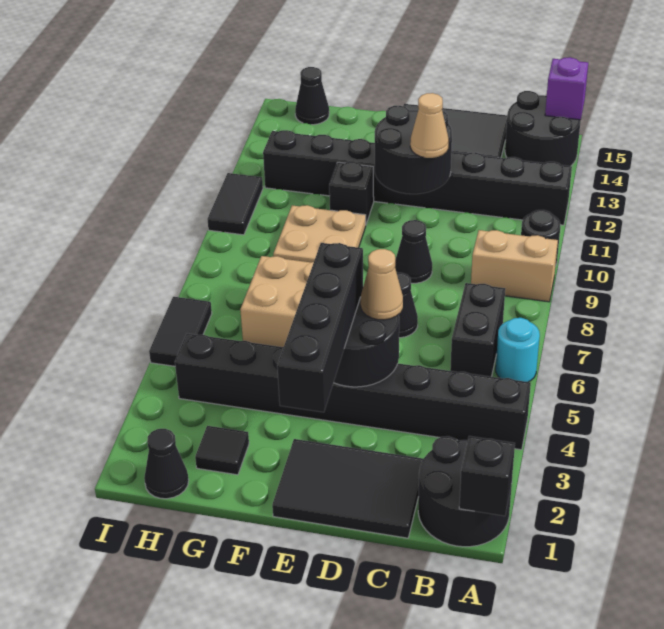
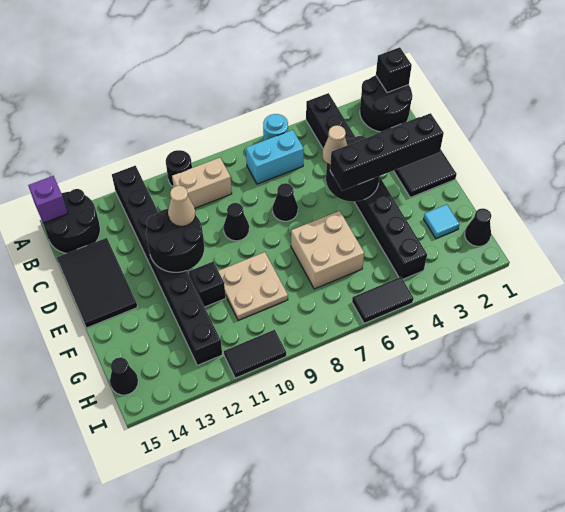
tan 1x2 brick [471,230,558,302] -> tan 1x2 brick turned to [172,158,232,208]
black 1x2 brick [450,283,505,377] -> cyan 1x2 brick [246,130,304,184]
black 1x1 tile [195,426,249,475] -> cyan 1x1 tile [424,205,460,239]

